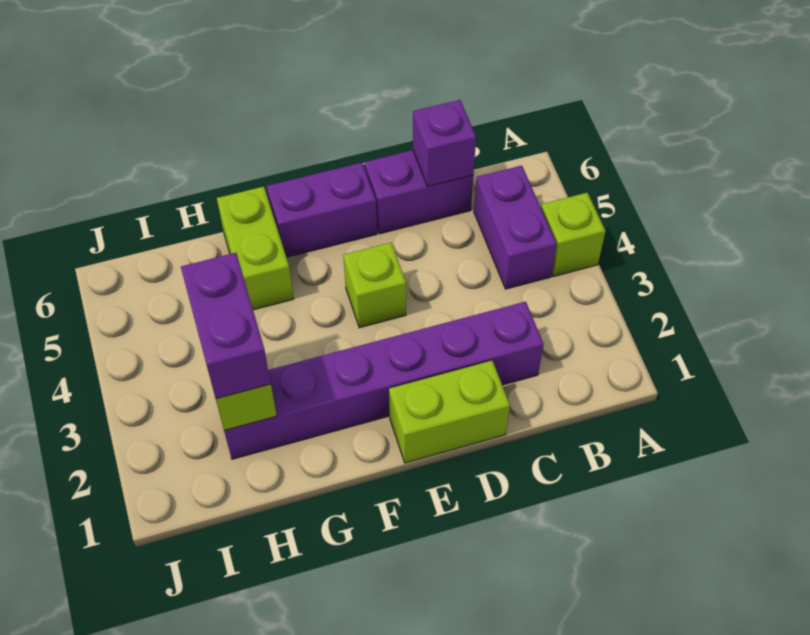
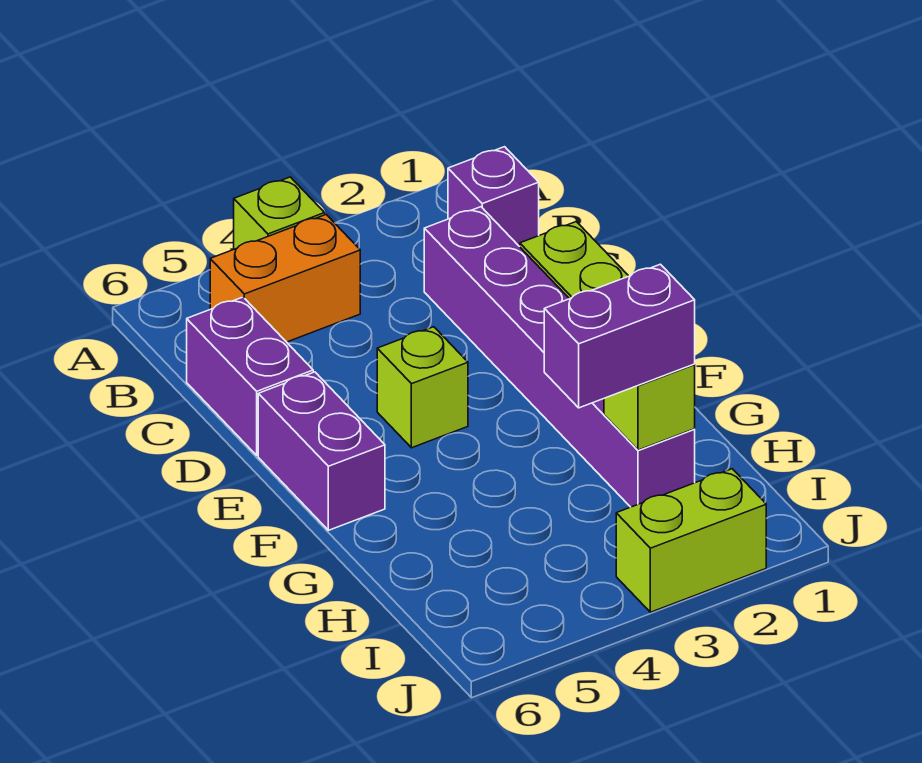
purple 1x2 brick [474,166,557,289] -> orange 1x2 brick [210,215,360,342]
purple 1x1 brick [413,100,476,186] -> purple 1x1 brick moved to [448,147,539,247]
lime 1x2 brick [217,187,294,310] -> lime 1x2 brick moved to [616,469,766,612]

